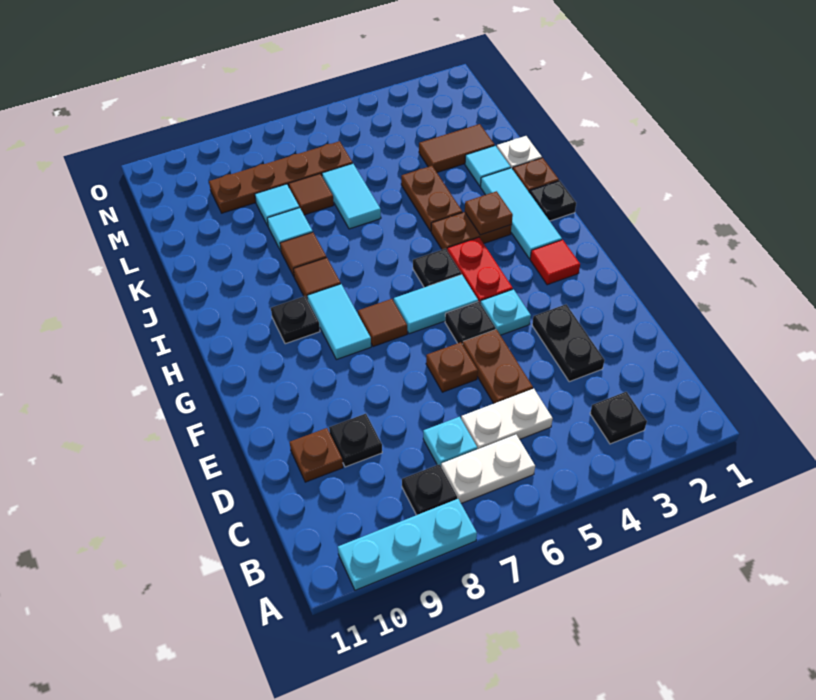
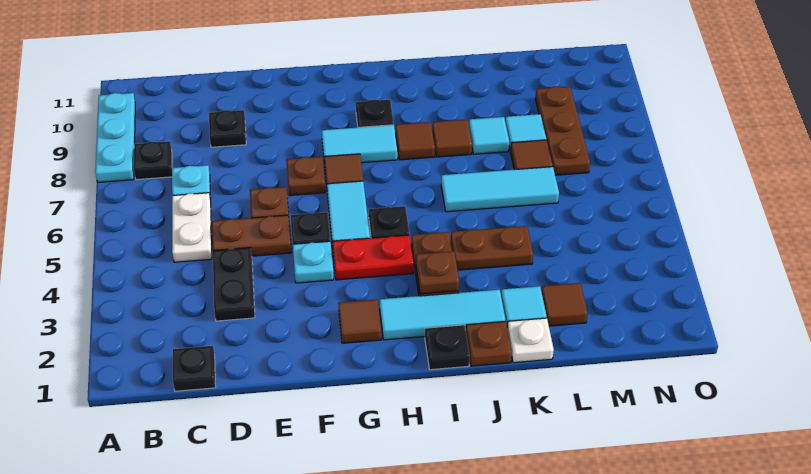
black 1x1 plate [590,392,647,444] -> black 1x1 plate moved to [173,346,216,391]
white 1x2 plate [441,435,535,503] -> none
black 1x2 plate [532,304,605,382] -> black 1x2 plate turned to [213,248,255,321]
brown 1x1 plate [290,428,343,482] -> brown 1x1 plate moved to [286,157,325,196]
red 1x1 tile [530,240,580,285] -> brown 1x1 tile [338,300,381,343]
cyan 1x2 tile [322,164,381,229] -> cyan 1x3 tile [441,167,559,212]
brown 1x2 tile [419,124,495,172] -> brown 1x1 tile [542,283,588,326]
brown 1x4 plate [209,141,353,213] -> brown 1x3 plate [536,86,590,175]

